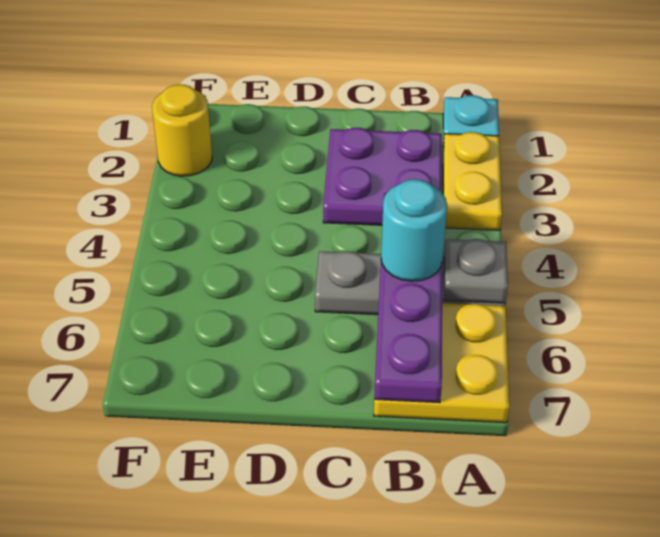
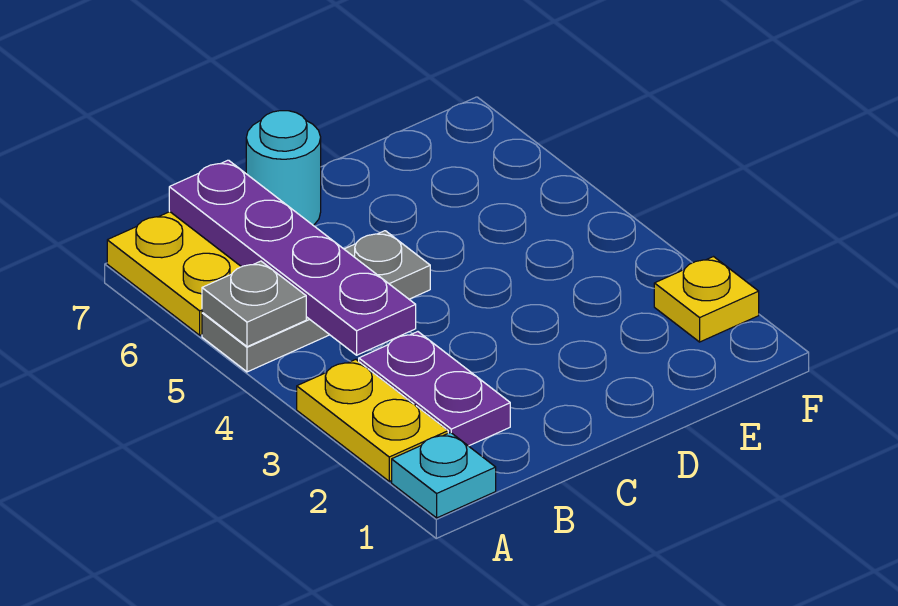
purple 2x2 plate [323,128,442,225] -> purple 1x2 plate [359,332,510,446]
cyan 1x1 round brick [381,179,447,281] -> cyan 1x1 round brick moved to [246,111,321,225]
yellow 1x1 round brick [152,85,212,176] -> yellow 1x1 plate [654,257,759,342]

